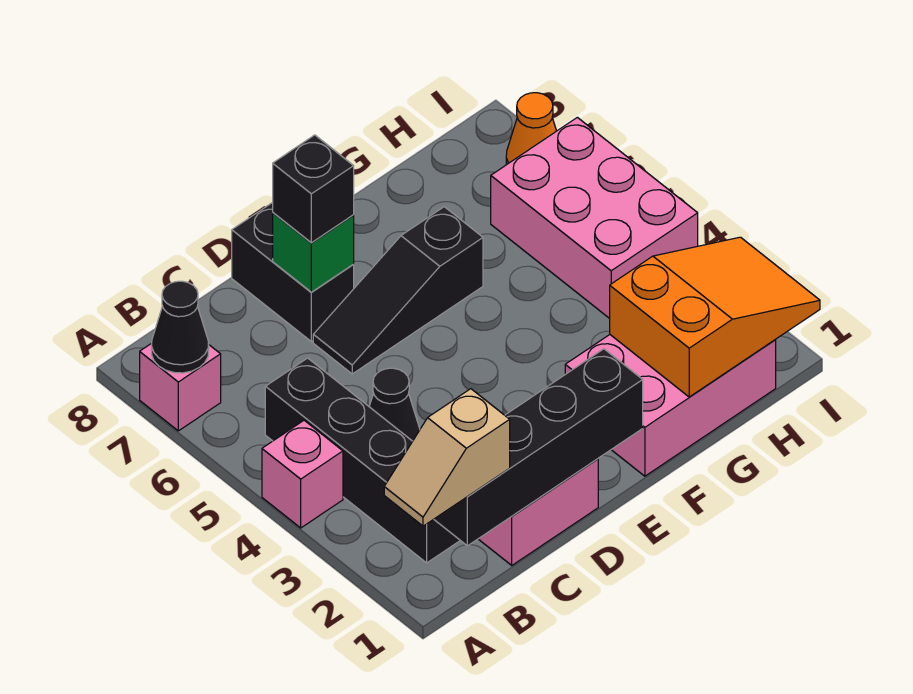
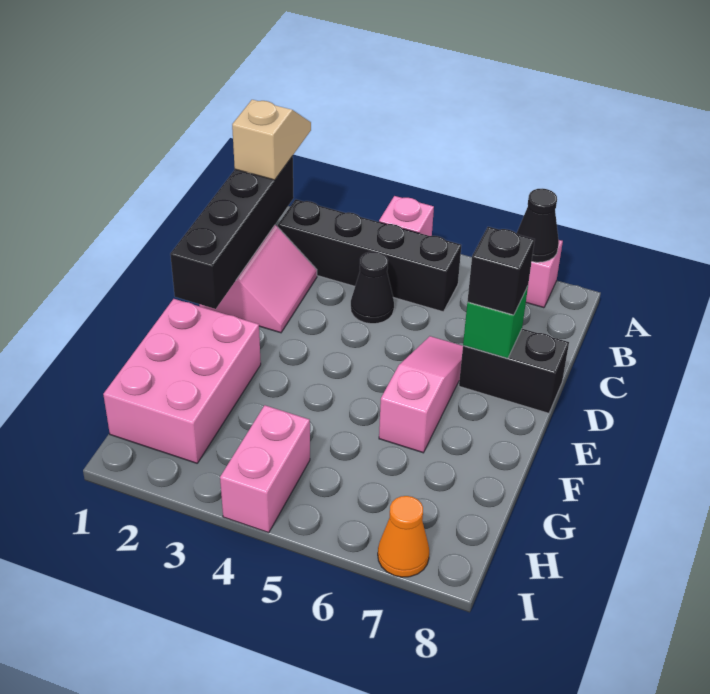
black 1x3 slope [313,207,483,374] -> pink 1x3 slope [379,336,463,453]
orange 2x3 slope [610,237,820,397] -> none
pink 2x3 brick [491,117,698,319] -> pink 1x2 brick [220,405,310,533]

